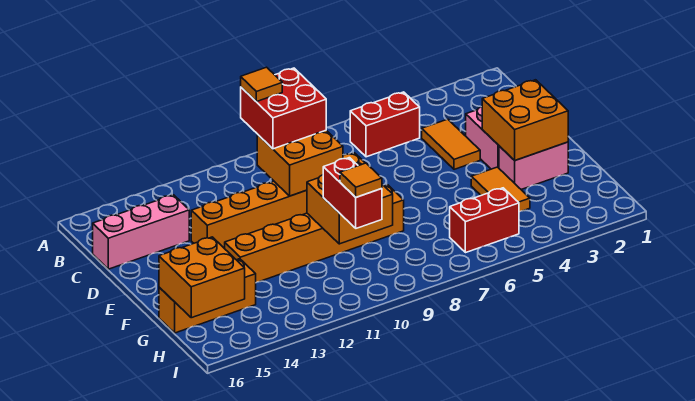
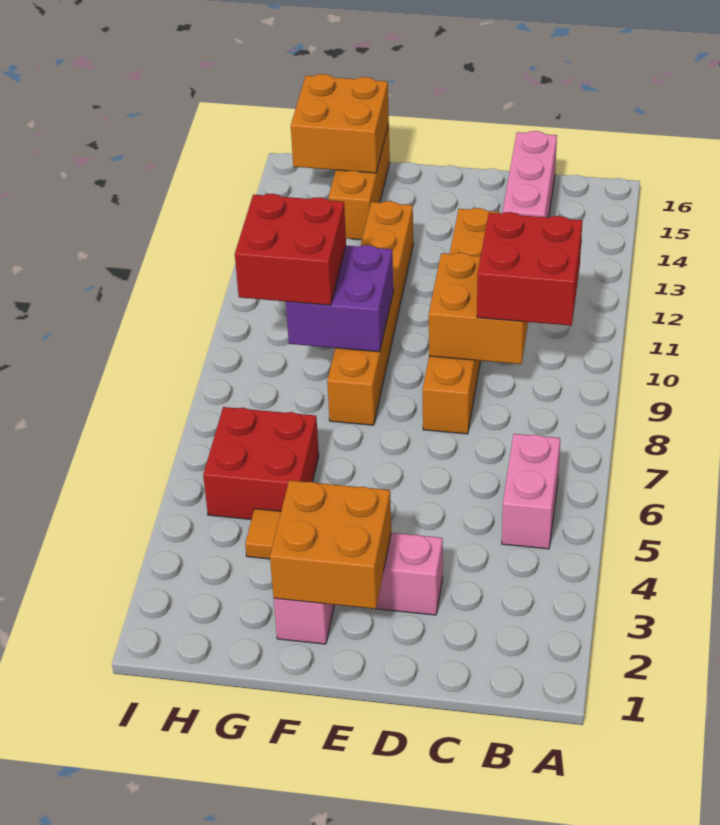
red 1x2 brick [350,92,420,157] -> pink 1x2 brick [502,434,560,549]
orange 1x1 tile [241,67,282,102] -> none
orange 1x2 tile [422,119,480,169] -> none
orange 2x2 brick [307,163,393,244] -> purple 2x2 brick [286,245,393,352]
red 1x2 brick [323,158,382,228] -> red 2x2 brick [235,194,346,305]
red 1x2 brick [450,188,519,253] -> red 2x2 brick [203,407,319,520]
orange 1x1 tile [340,163,382,197] -> none

